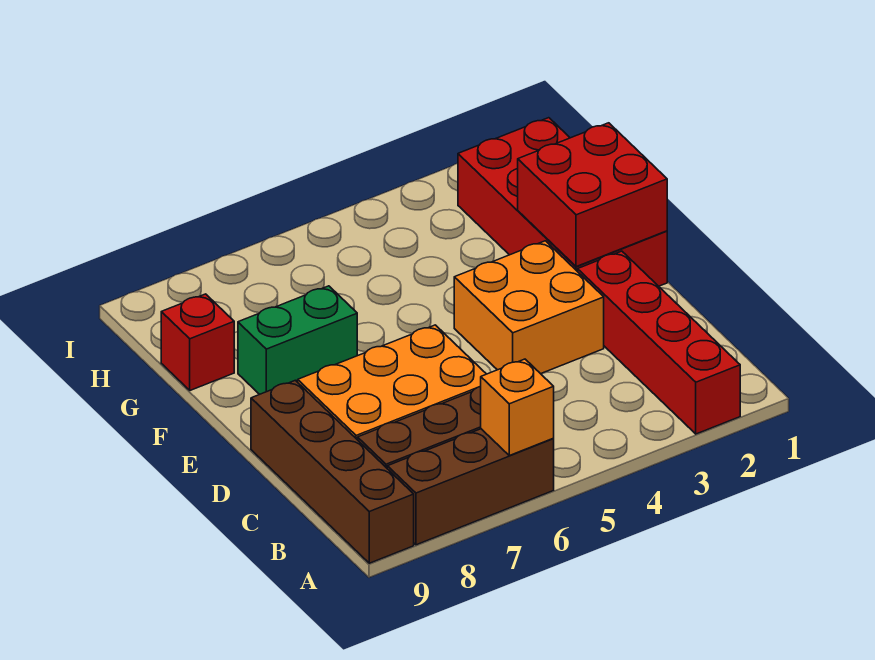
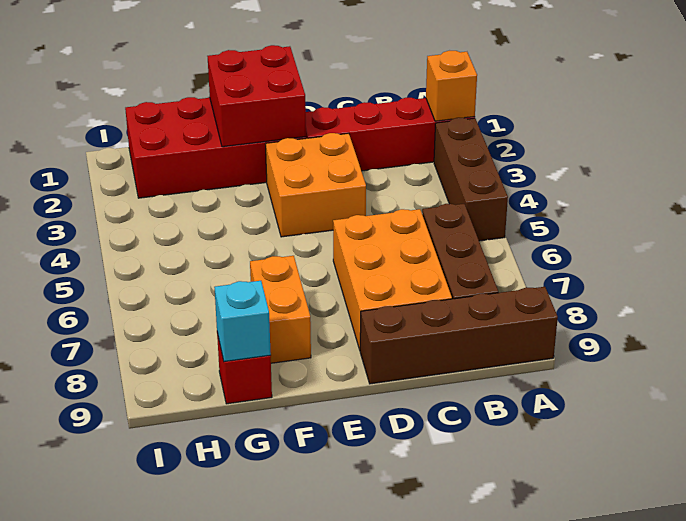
brown 1x3 brick [387,429,554,545] -> brown 1x3 brick moved to [434,118,508,241]
orange 1x1 brick [480,359,554,456] -> orange 1x1 brick moved to [426,51,477,121]
green 1x2 brick [238,286,357,394] -> orange 1x2 brick [250,256,311,363]
none -> cyan 1x1 brick [214,281,271,362]

